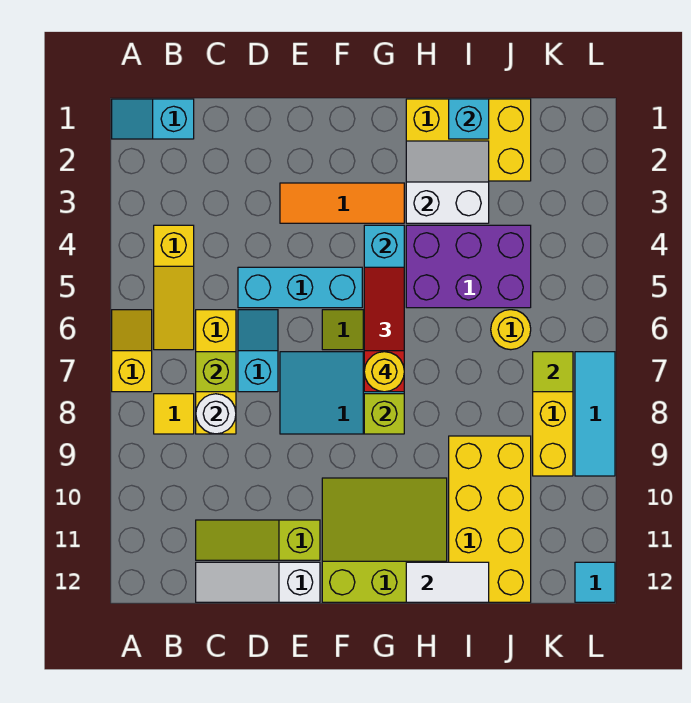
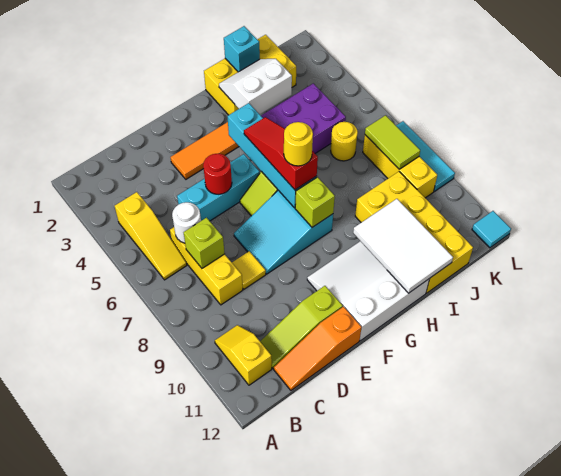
cyan 1x2 slope [112,99,194,139] -> none
yellow 1x2 slope [112,310,152,392] -> yellow 1x2 slope moved to [215,325,272,385]
yellow 1x1 tile [154,394,194,434] -> yellow 1x1 tile moved to [232,251,266,289]
white 1x1 round brick [196,394,236,434] -> white 1x1 round brick moved to [172,202,201,243]
white 1x3 slope [196,562,320,602] -> orange 1x3 slope [274,307,362,390]
cyan 1x2 slope [238,310,278,392] -> none
none -> red 1x1 round brick [203,154,232,194]
lime 3x3 slope [322,478,447,602] -> white 3x3 slope [307,241,429,341]
white 1x2 tile [406,562,489,602] -> white 2x3 tile [353,199,453,293]
lime 1x1 tile [533,352,573,392] -> lime 1x2 tile [365,115,420,169]

